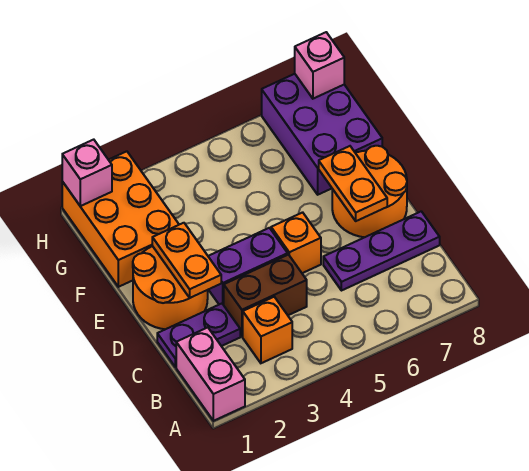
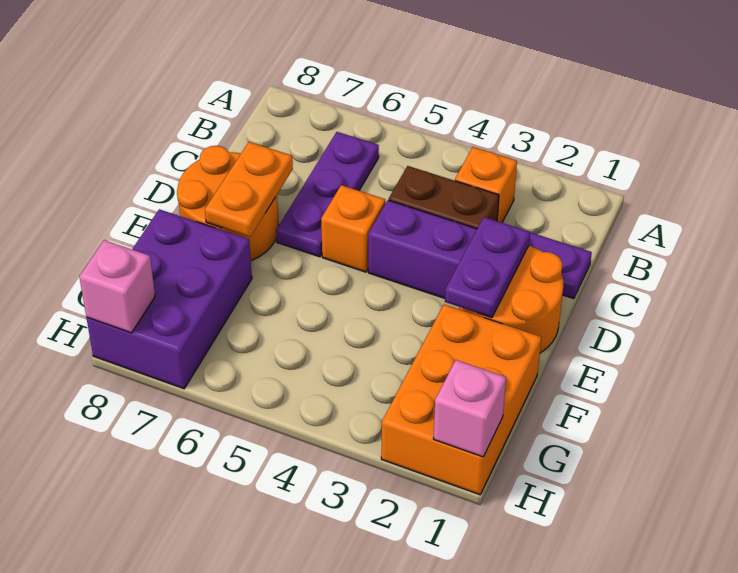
pink 1x2 brick [176,327,245,421] -> none
purple 1x3 plate [323,211,440,291] -> purple 1x3 plate turned to [276,132,379,257]
orange 1x2 plate [152,223,221,298] -> purple 1x2 plate [445,217,530,318]

